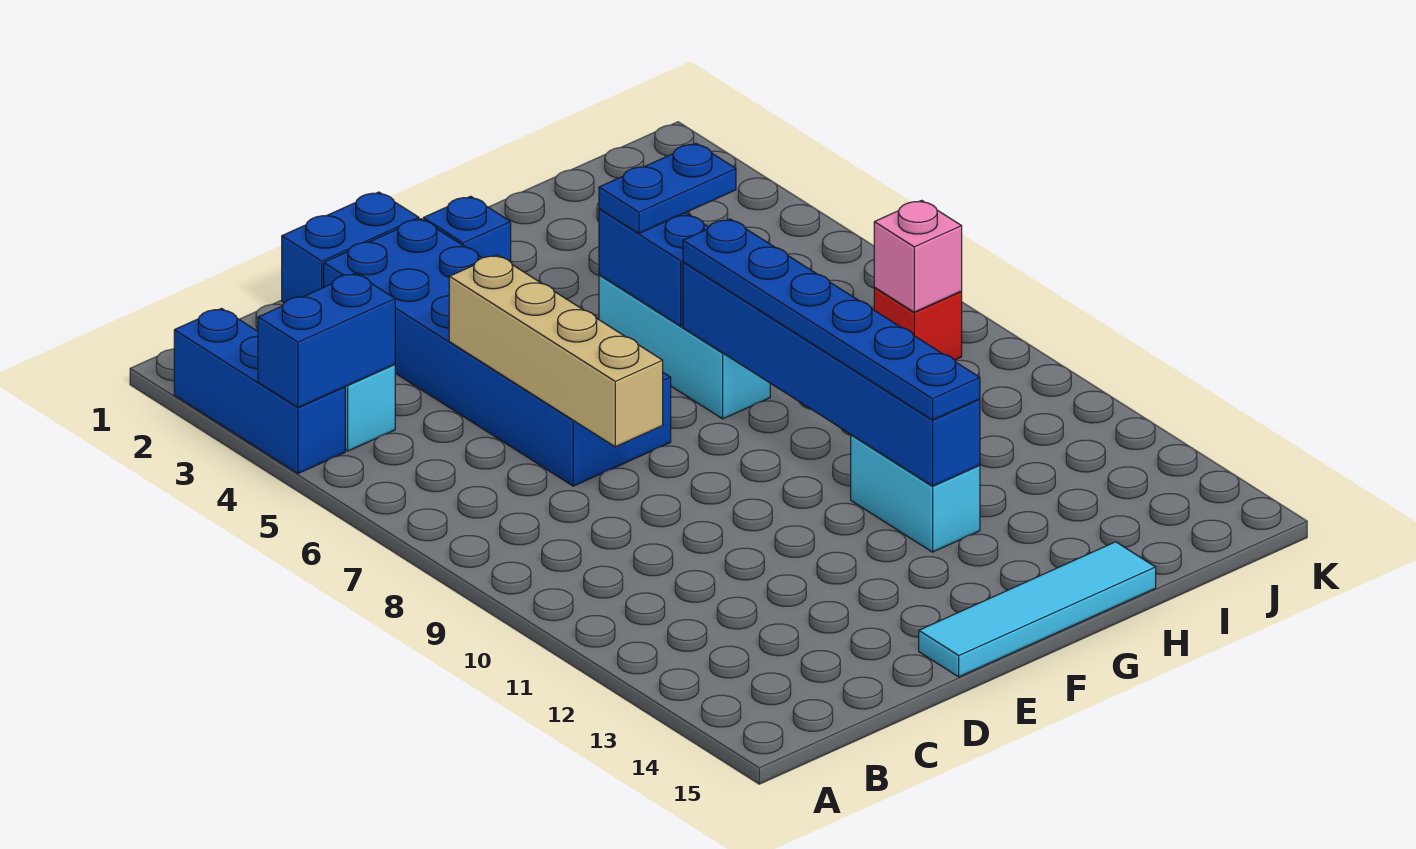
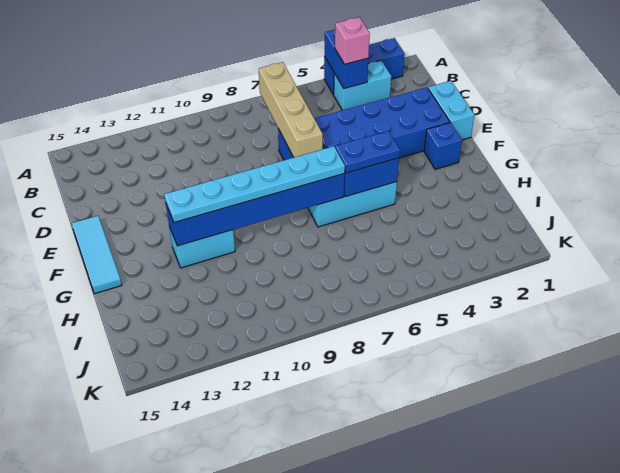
blue 1x2 brick [282,192,419,303] -> cyan 1x2 brick [428,81,474,140]
tan 1x4 brick [449,255,663,447] -> tan 1x4 brick turned to [259,62,323,158]
cyan 1x4 tile [919,542,1156,677] -> cyan 1x3 tile [72,216,122,294]
blue 1x2 plate [599,143,736,233] -> blue 1x2 plate turned to [335,131,400,173]
blue 1x6 plate [683,219,980,420] -> cyan 1x6 plate [164,146,345,223]
red 1x1 brick [874,288,962,360] -> none
pink 1x1 brick [874,200,962,312] -> pink 1x1 brick moved to [335,17,370,64]

